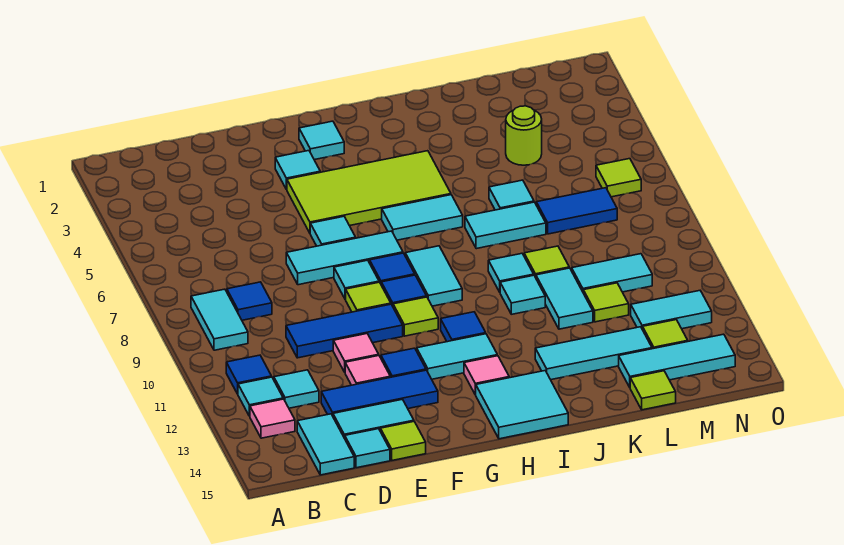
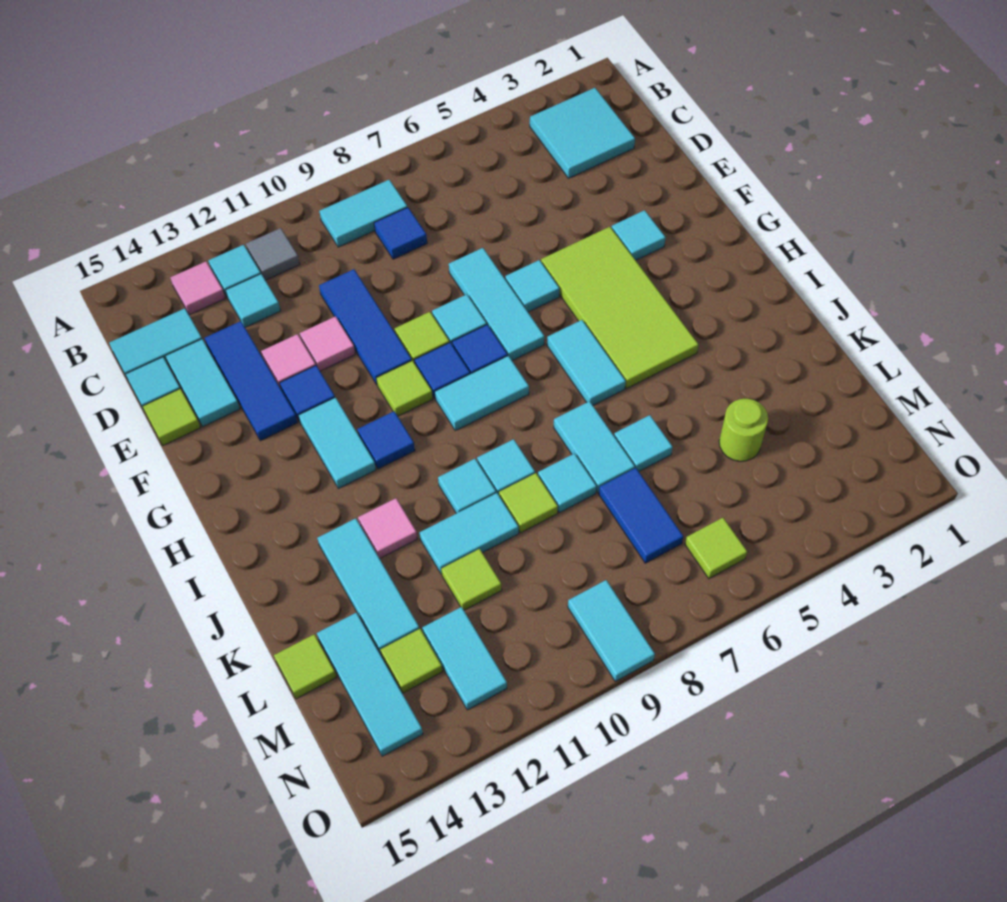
blue 1x1 tile [226,355,272,394] -> grey 1x1 tile [246,228,300,280]
cyan 1x1 tile [299,121,344,160] -> cyan 1x1 tile moved to [538,454,597,513]
pink 1x1 tile [464,356,509,395] -> pink 1x1 tile moved to [358,498,417,559]
cyan 2x2 tile [476,371,568,439] -> cyan 2x2 tile moved to [530,88,635,178]
cyan 1x2 tile [572,254,652,292] -> cyan 1x2 tile moved to [568,580,655,681]

